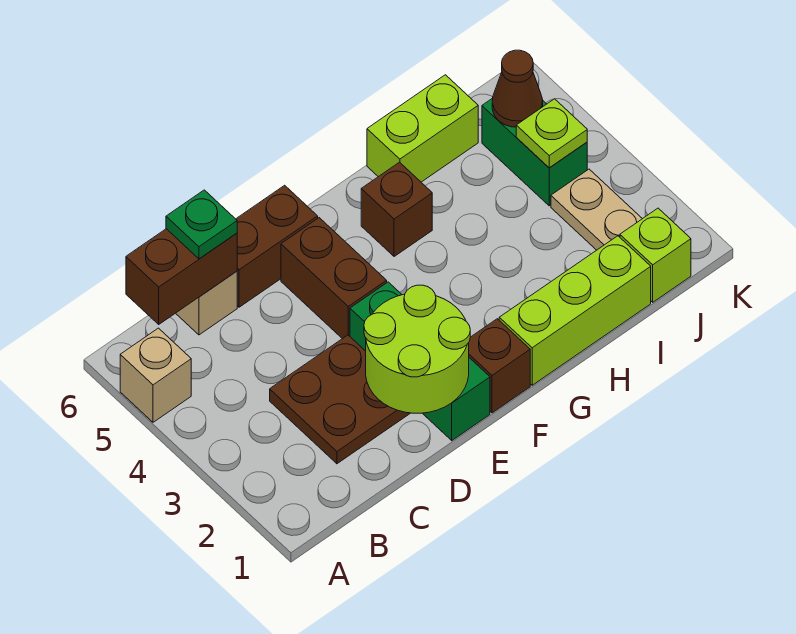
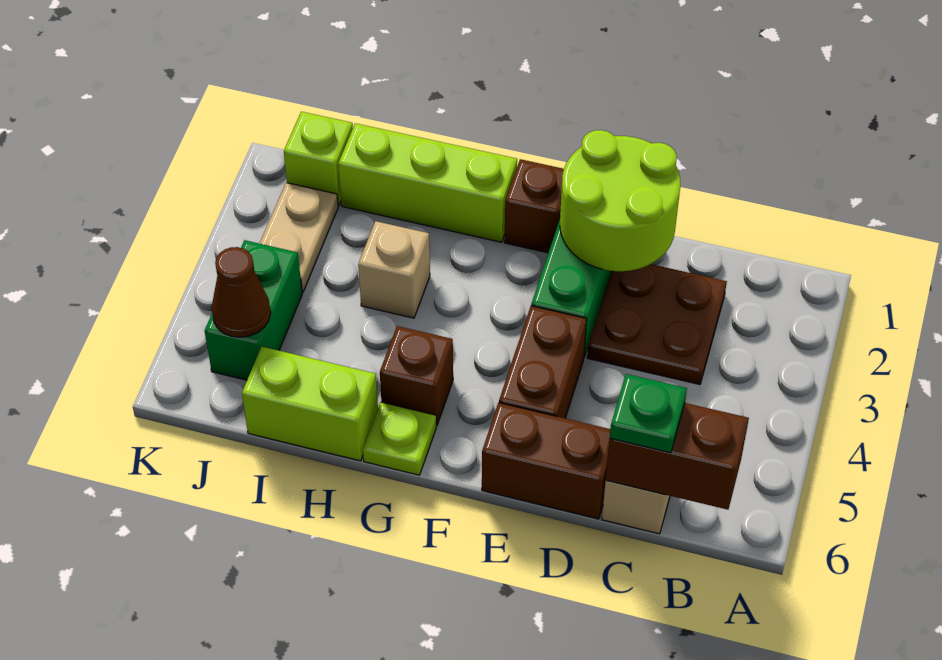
tan 1x1 brick [120,328,191,422] -> tan 1x1 brick moved to [358,221,430,318]
lime 1x1 plate [516,99,587,168] -> lime 1x1 plate moved to [363,402,436,475]

